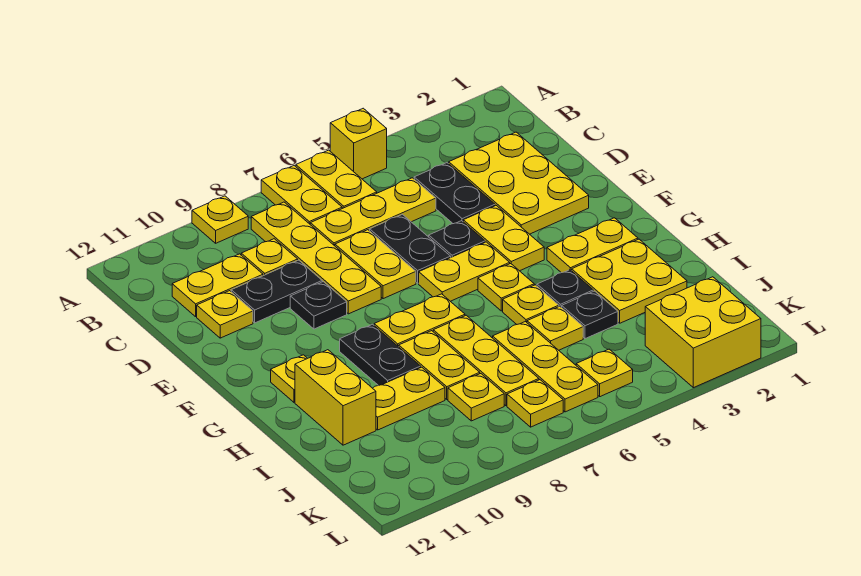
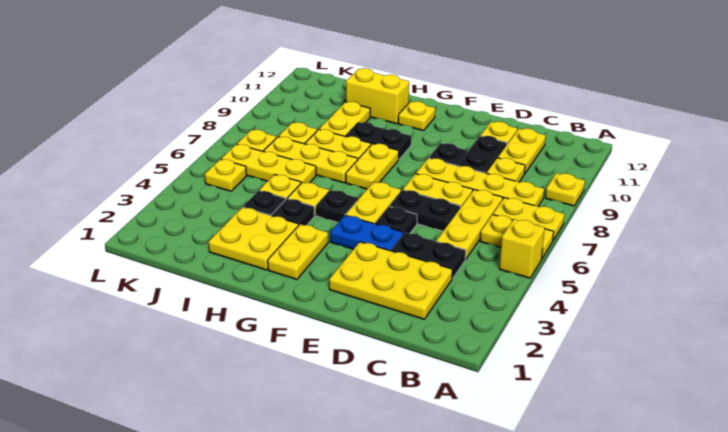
yellow 1x2 plate [463,206,544,271] -> blue 1x2 plate [330,215,403,251]
yellow 1x1 plate [478,264,534,311] -> black 1x1 plate [316,190,358,222]
yellow 2x2 brick [645,277,761,388] -> none

